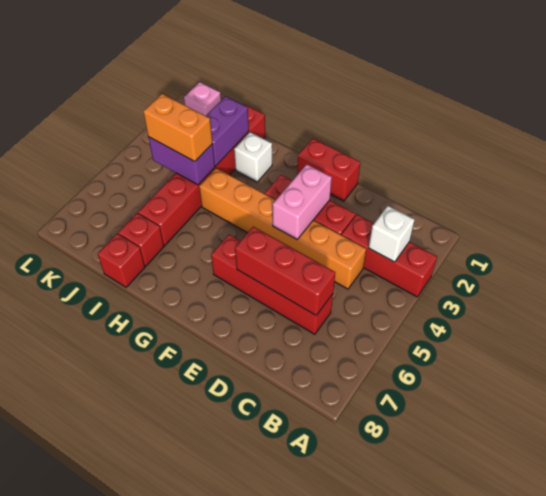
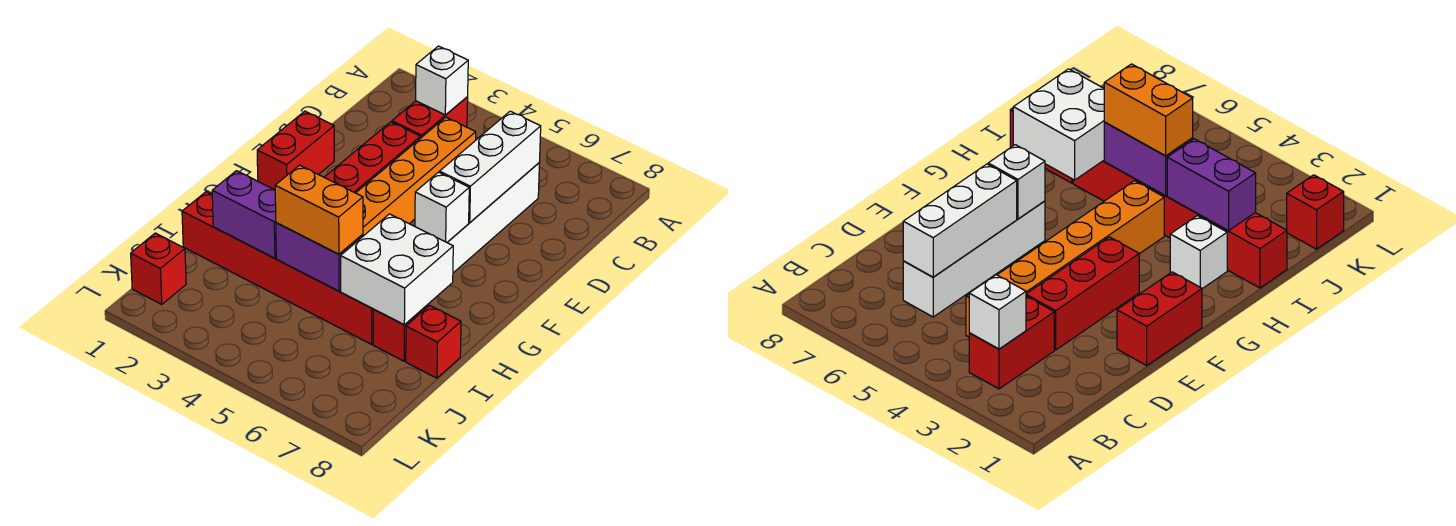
red 1x3 brick [342,214,437,297] -> red 1x2 brick [392,97,468,138]
red 1x4 brick [211,235,333,334] -> white 1x4 brick [447,163,539,273]
red 1x3 brick [235,227,335,315] -> white 1x3 brick [440,111,541,223]
pink 1x2 brick [273,164,332,239] -> none
none -> white 1x1 brick [415,172,469,242]
none -> white 2x2 brick [341,214,453,325]
purple 1x2 brick [148,137,215,185] -> purple 1x2 brick turned to [276,223,363,291]
orange 1x2 brick [143,94,213,162] -> orange 1x2 brick turned to [275,165,363,254]
pink 1x1 brick [184,82,221,116] -> red 1x1 brick [131,233,186,305]

